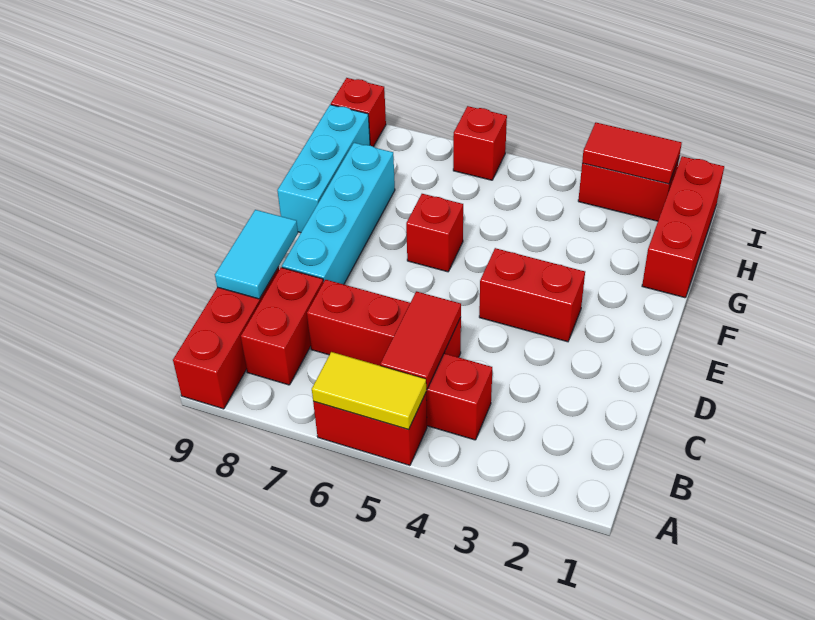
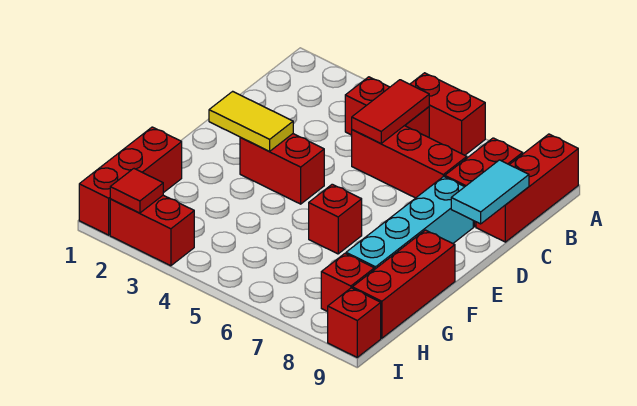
yellow 1x2 tile [312,352,427,430] -> yellow 1x2 tile moved to [209,91,293,151]
cyan 1x3 brick [277,105,370,233] -> red 1x3 brick [352,230,455,338]
red 1x2 tile [582,123,682,184] -> red 1x1 tile [110,169,163,213]
red 1x1 brick [453,106,507,180] -> red 1x1 brick moved to [321,254,374,312]

